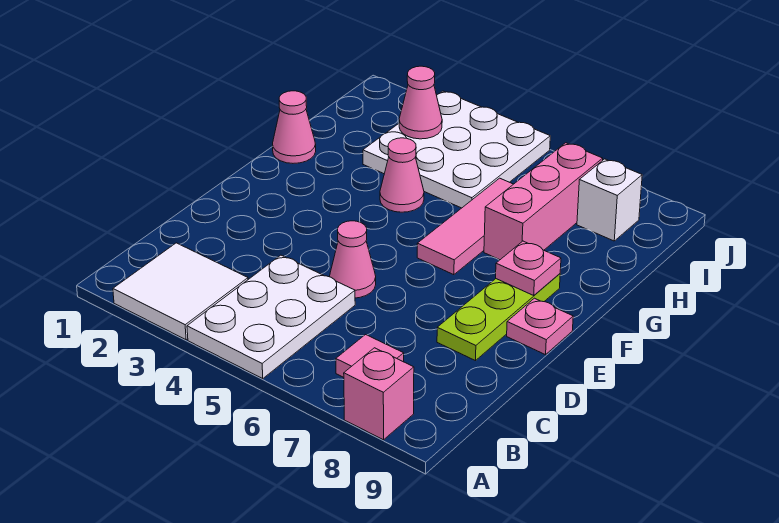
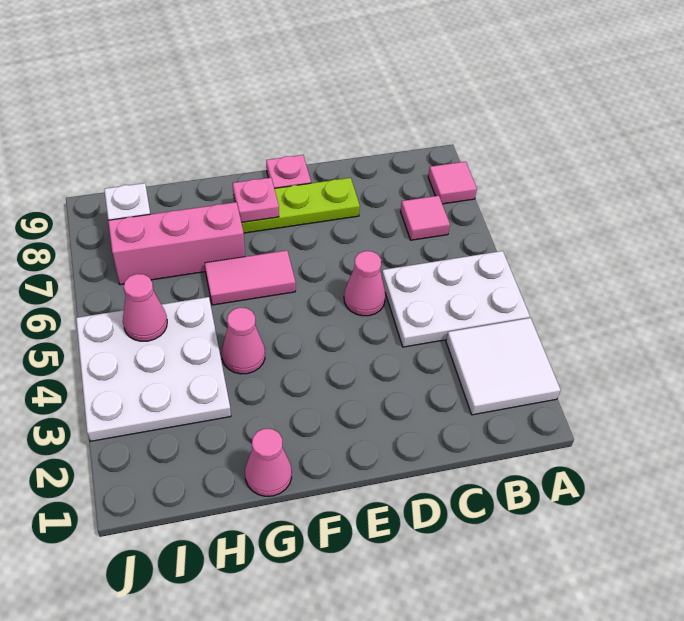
pink 1x1 brick [344,348,414,440] -> pink 1x1 tile [428,162,477,204]
pink 1x3 tile [417,178,513,275] -> pink 1x2 tile [205,250,296,305]
pink 1x1 cone [399,66,442,139] -> pink 1x1 cone moved to [123,274,167,341]

